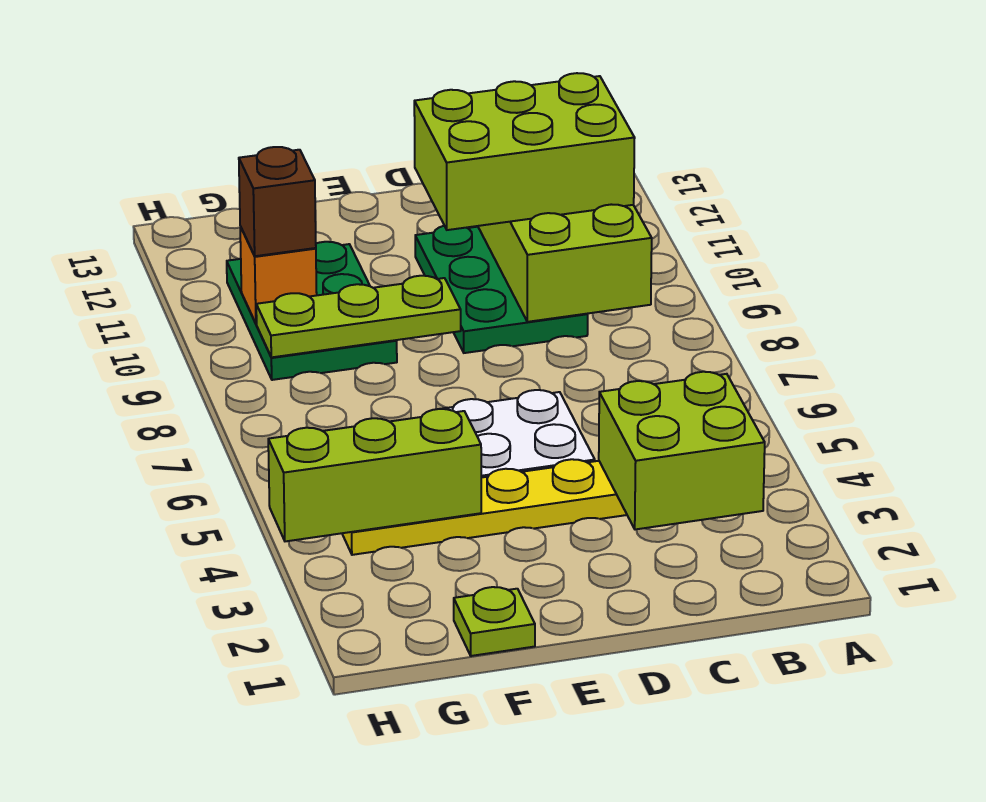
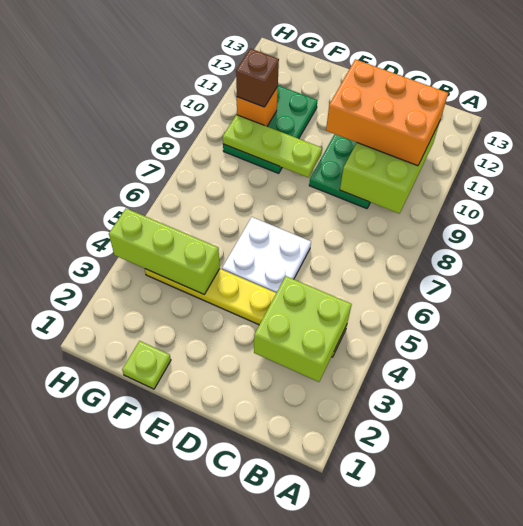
lime 2x3 brick [414,73,635,230] -> orange 2x3 brick [326,59,448,166]

